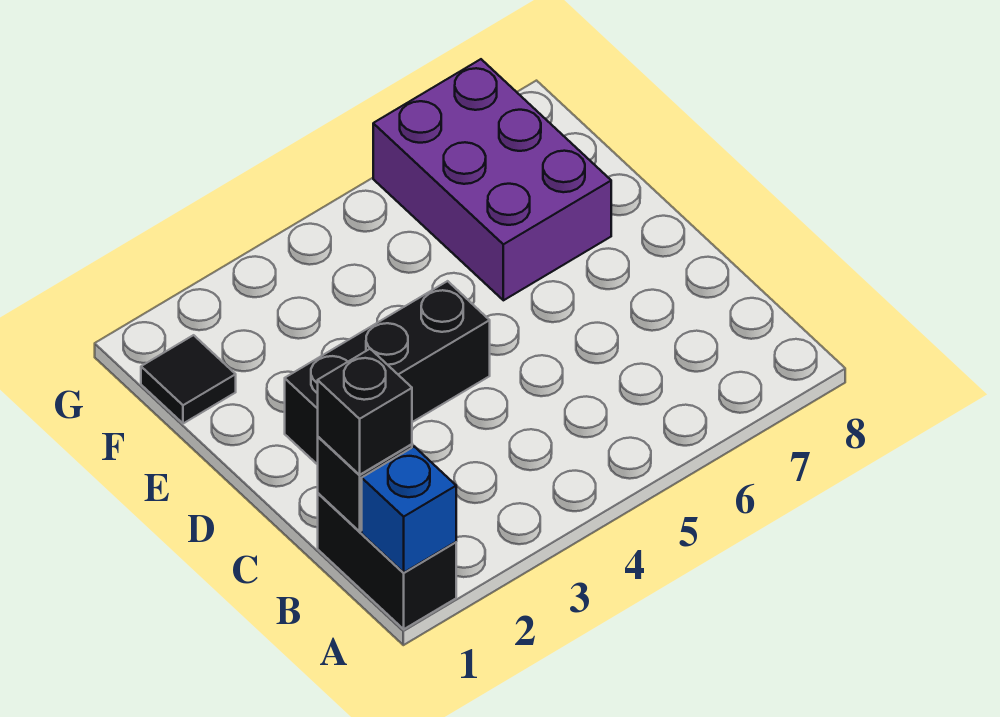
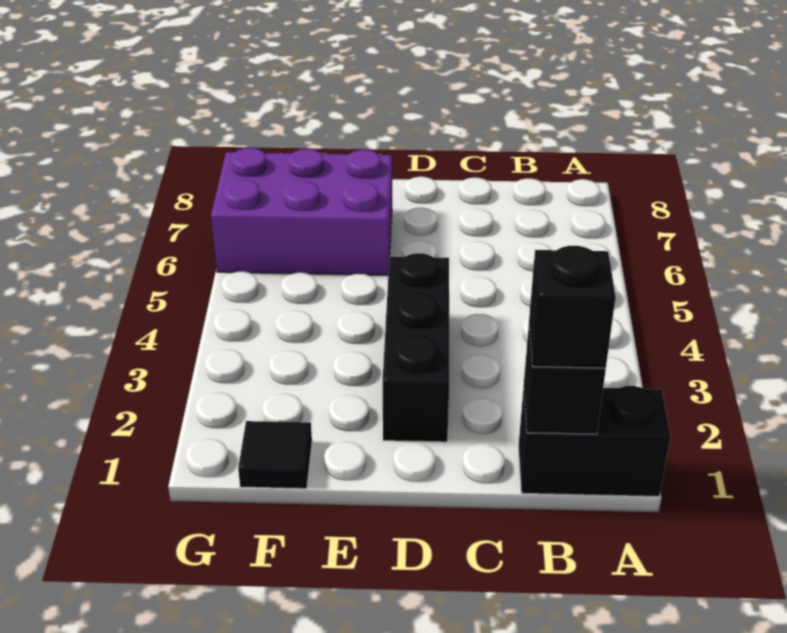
blue 1x1 brick [362,447,456,572] -> none

